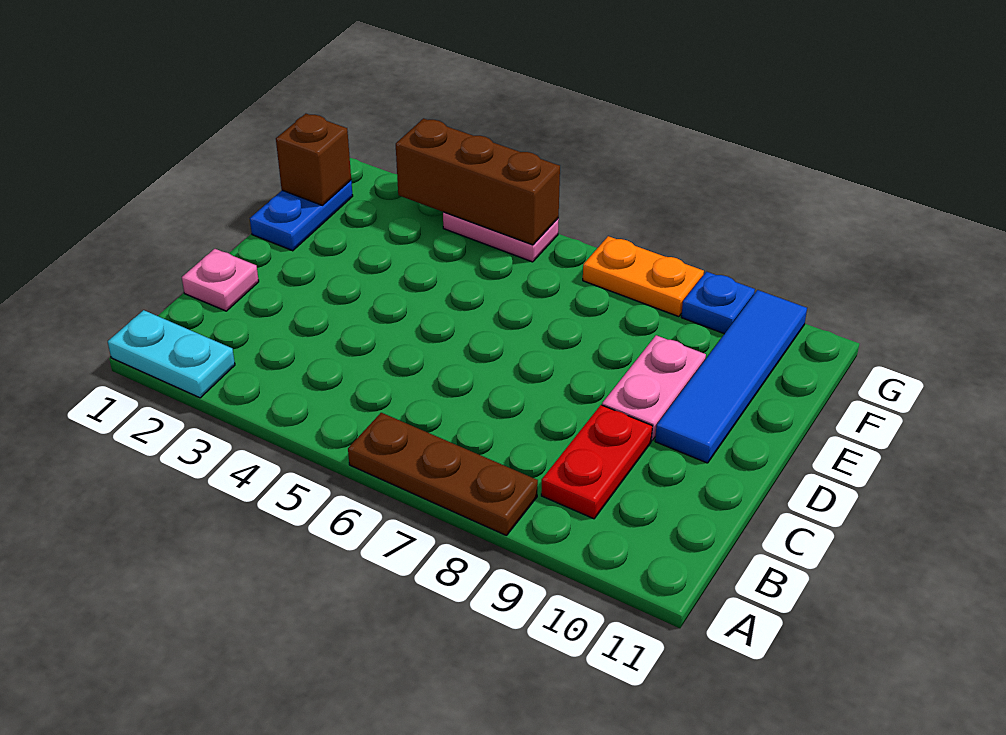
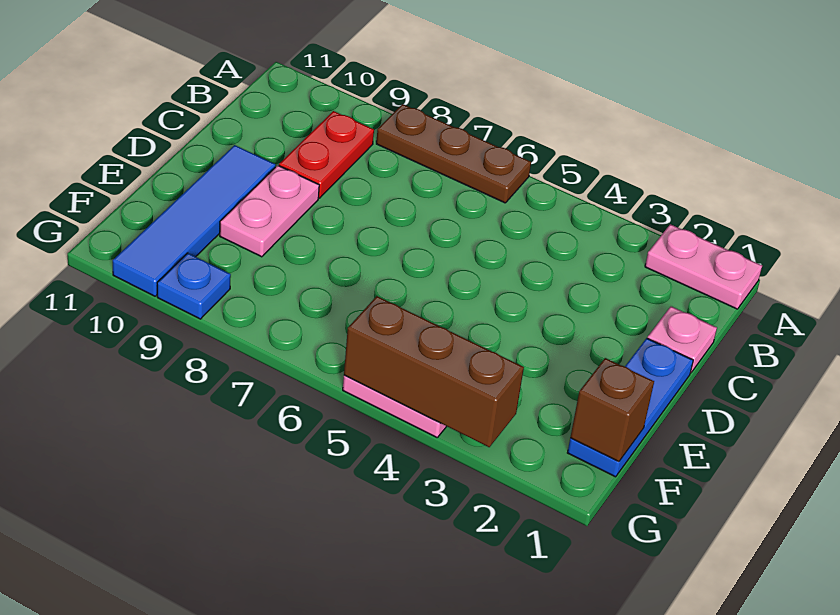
cyan 1x2 plate [108,310,235,398] -> pink 1x2 plate [645,224,762,309]
blue 1x2 plate [250,180,353,251] -> blue 1x3 plate [567,338,693,477]
orange 1x2 plate [583,236,704,317] -> none

